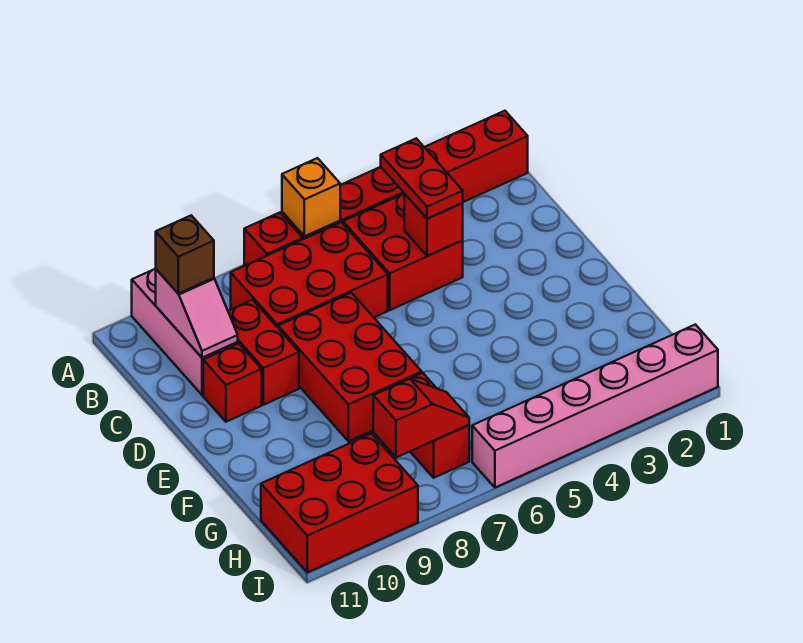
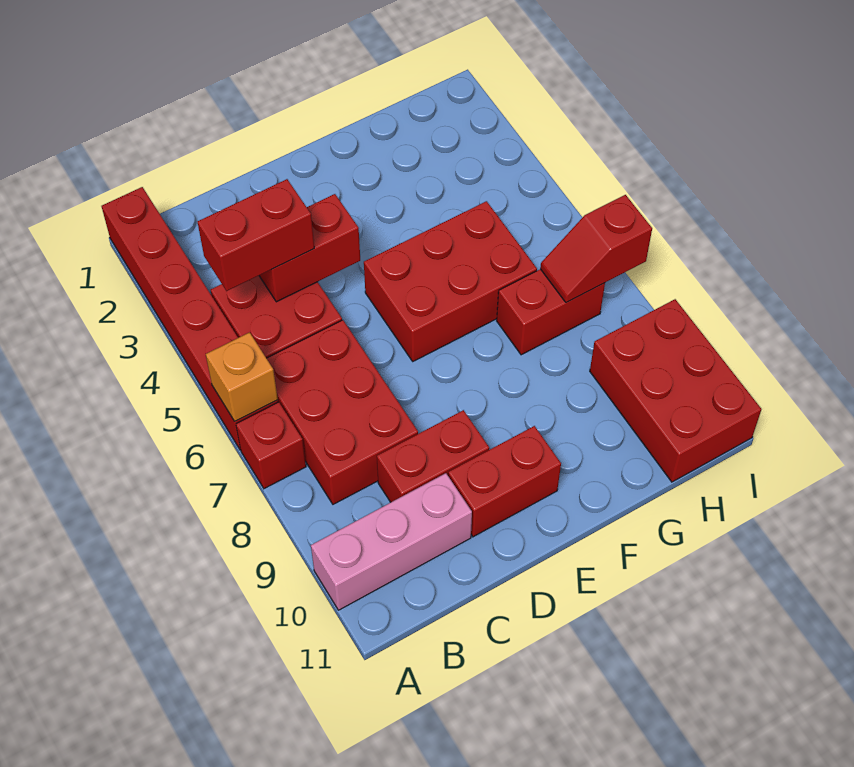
red 1x2 plate [381,139,463,219] -> red 1x2 brick [198,179,314,291]
pink 1x2 slope [156,269,238,358] -> none
brown 1x1 brick [156,215,214,294] -> none
red 1x1 brick [404,194,463,256] -> red 1x2 brick [259,194,360,302]
red 2x3 brick [278,293,422,441] -> red 2x3 brick moved to [364,201,537,361]
red 1x1 brick [203,344,262,422] -> red 1x2 brick [448,426,561,537]
red 1x2 slope [373,379,469,457] -> red 1x2 slope turned to [540,195,652,303]
pink 1x6 brick [472,325,718,488] -> none

